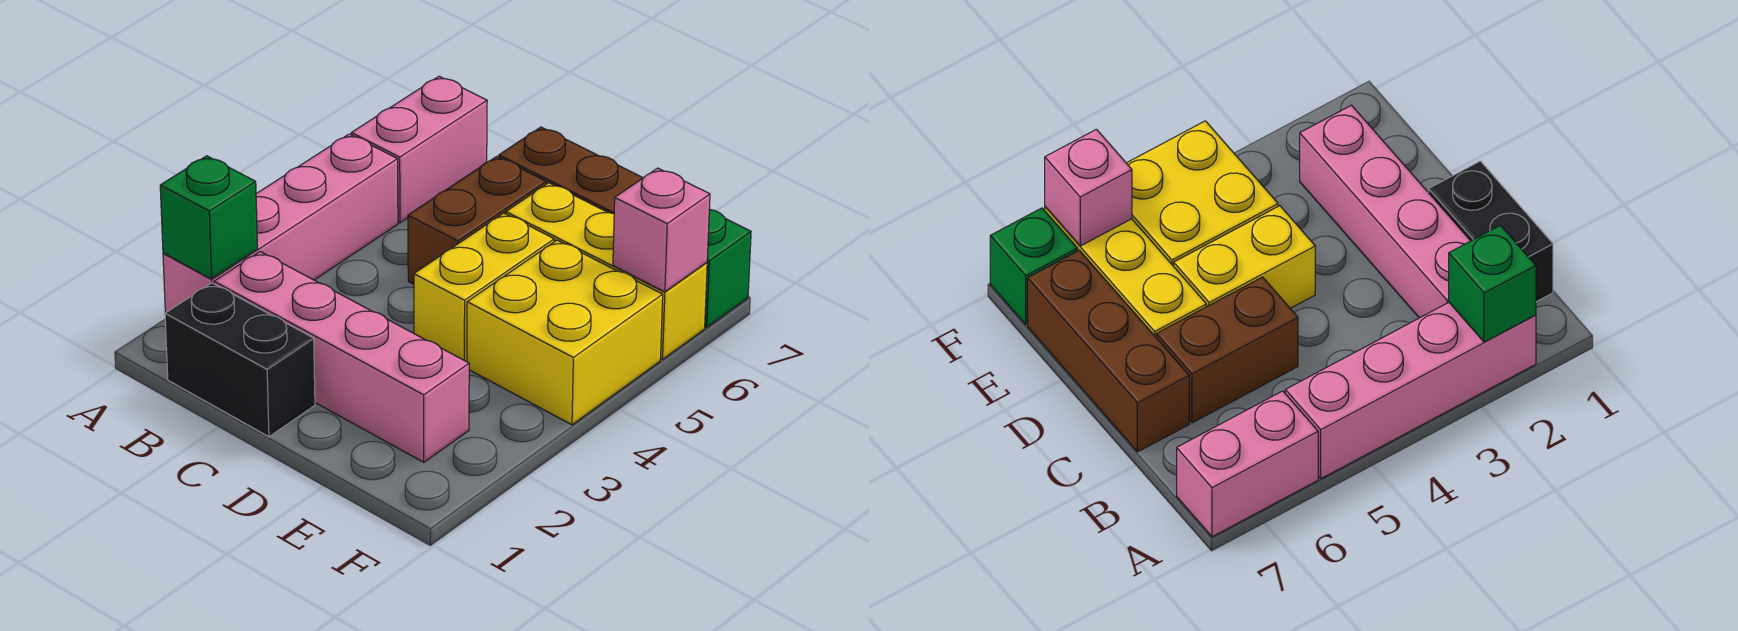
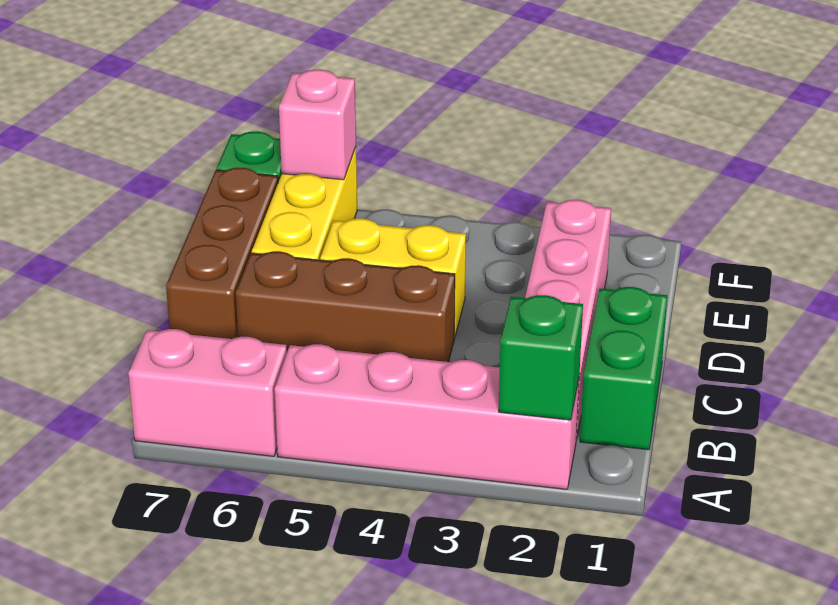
black 1x2 brick [165,283,315,437] -> green 1x2 brick [580,287,667,450]
brown 1x2 brick [408,156,546,284] -> brown 1x3 brick [236,251,455,362]
yellow 2x2 brick [467,240,663,425] -> none

